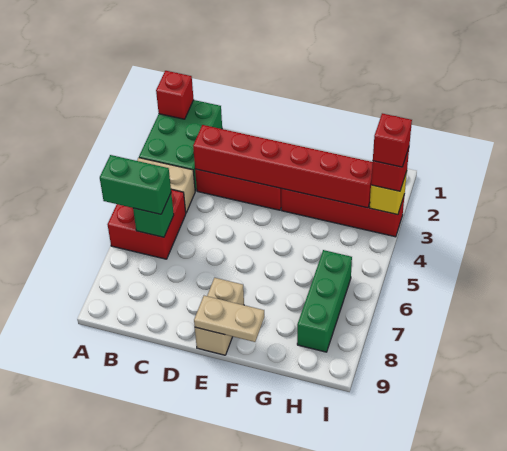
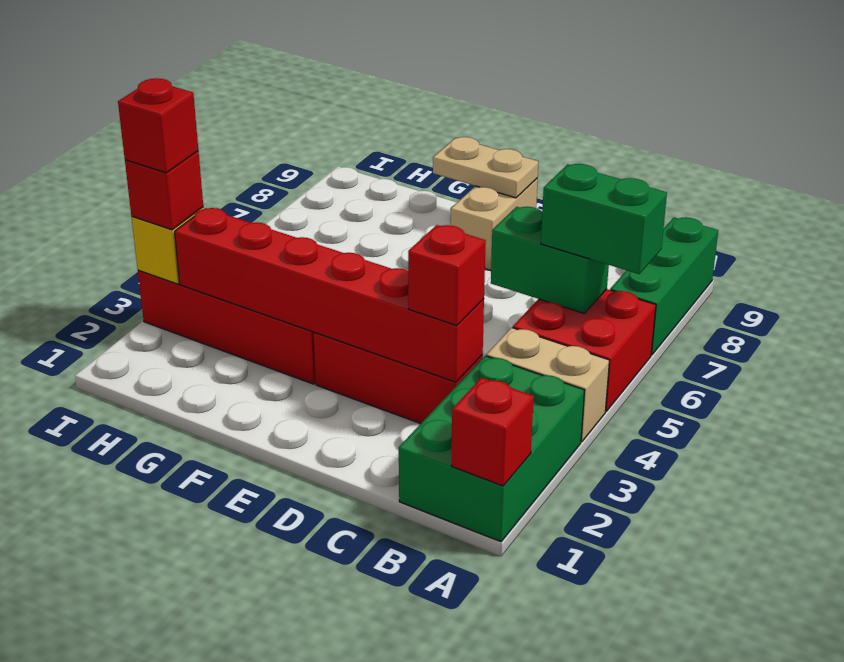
green 1x1 brick [133,194,174,237] -> green 1x2 brick [491,207,609,314]
none -> red 1x1 brick [408,225,486,326]
green 1x3 brick [297,250,352,352] -> green 1x3 brick moved to [610,217,718,355]

